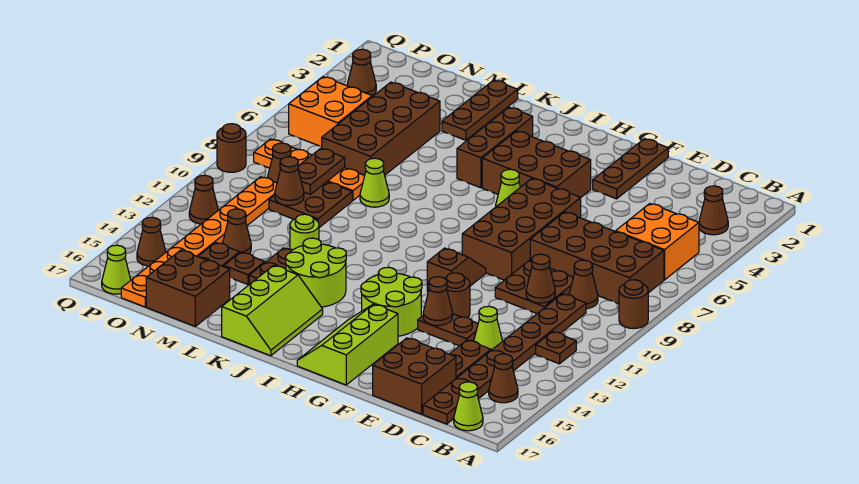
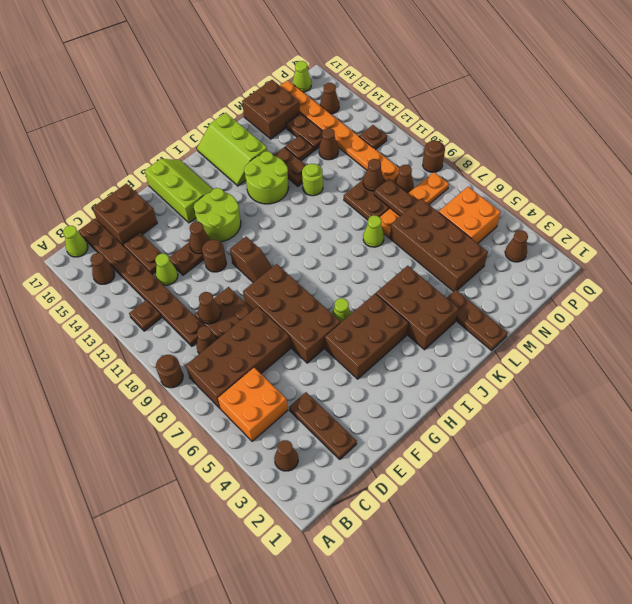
brown 1x3 plate [593,139,668,199] -> brown 1x3 plate moved to [289,392,357,459]
brown 1x3 brick [457,107,533,188] -> brown 2x3 brick [376,266,459,350]
brown 1x1 cone [189,175,218,224] -> brown 1x1 plate [359,125,387,150]

